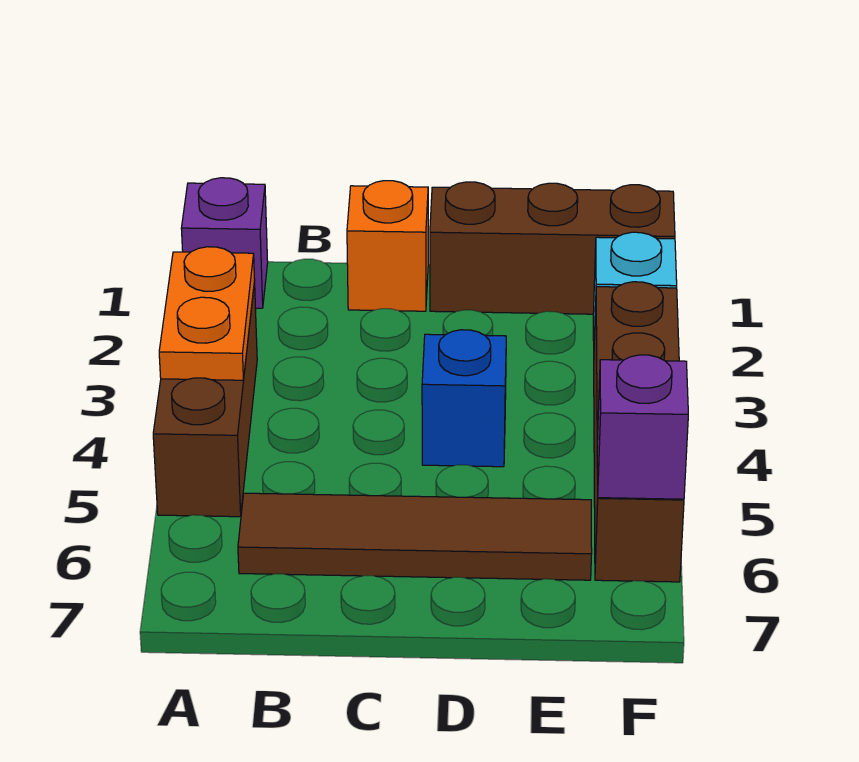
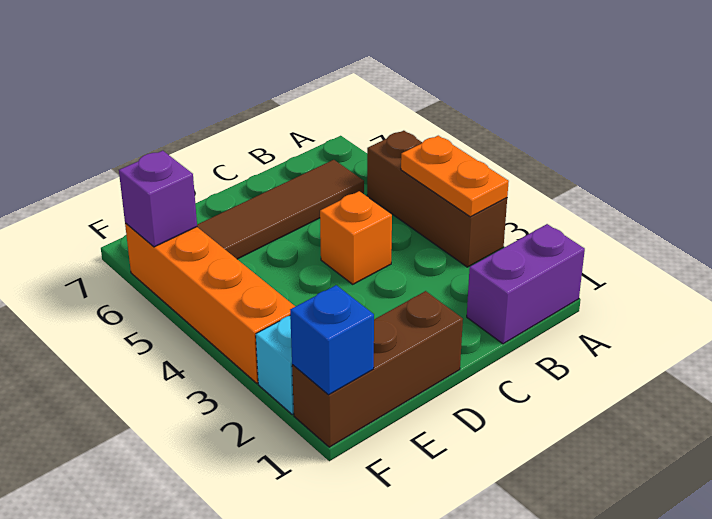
purple 1x1 brick [181,178,268,308] -> purple 1x2 brick [467,224,585,344]
orange 1x1 brick [347,181,428,311] -> orange 1x1 brick moved to [320,191,392,284]
blue 1x1 brick [422,330,506,467] -> blue 1x1 brick moved to [290,285,374,395]
brown 1x4 brick [594,282,684,582] -> orange 1x4 brick [125,223,295,383]

